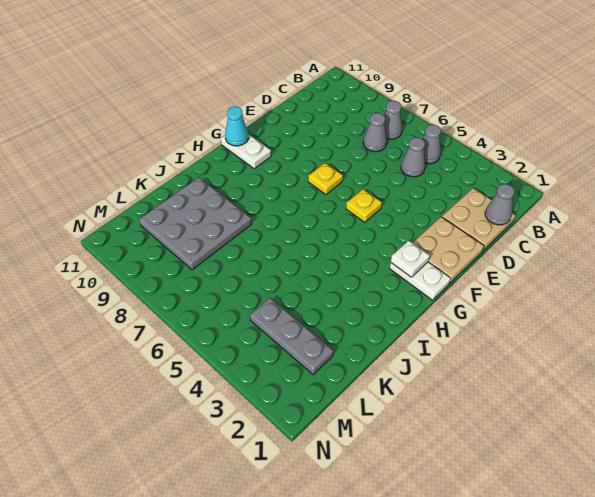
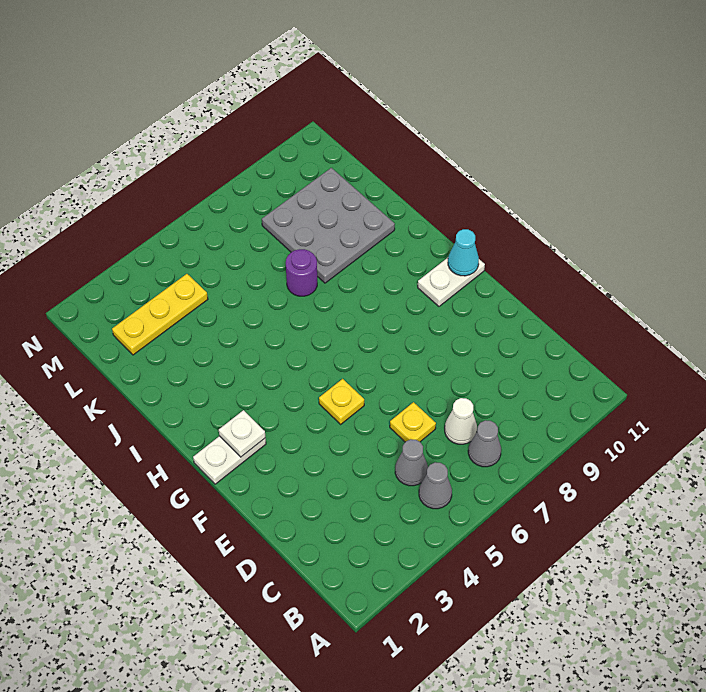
tan 2x2 plate [442,188,515,251] -> none
grey 1x1 cone [485,184,515,225] -> none
grey 1x1 cone [363,113,387,152] -> white 1x1 cone [445,398,477,444]
tan 2x2 plate [413,217,484,283] -> none
yellow 1x1 plate [308,163,343,194] -> yellow 1x1 plate moved to [390,402,436,442]
none -> purple 1x1 round brick [286,249,317,296]
grey 1x3 plate [250,298,333,375] -> yellow 1x3 plate [112,274,208,355]

